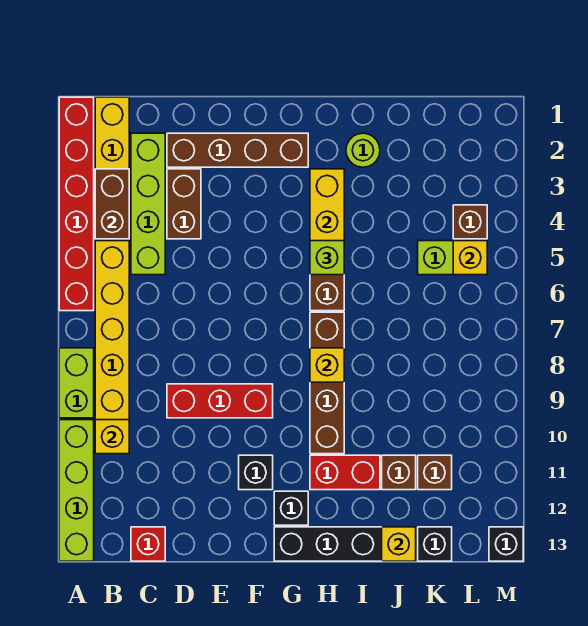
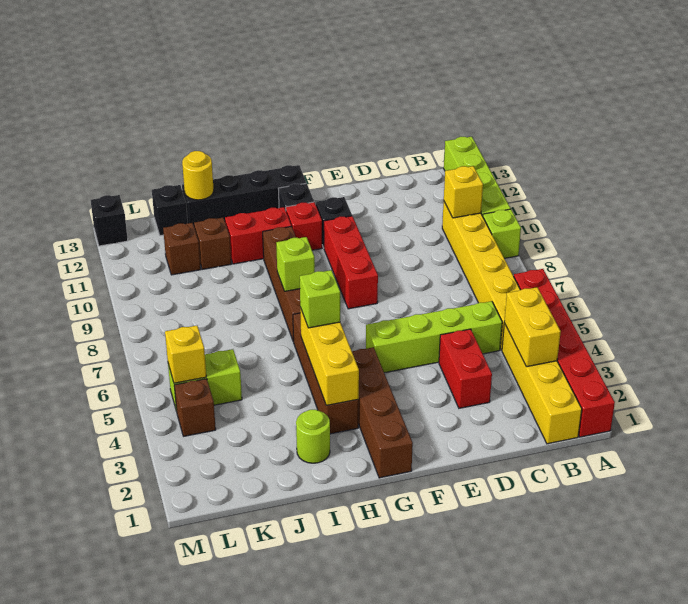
lime 1x2 brick [59,348,94,418] -> lime 1x1 brick [483,209,521,258]
brown 1x2 brick [95,169,129,239] -> yellow 1x2 brick [504,287,561,367]
lime 1x4 brick [131,133,165,275] -> lime 1x4 brick turned to [366,301,502,373]
red 1x1 brick [131,527,165,561] -> red 1x1 brick moved to [286,202,322,250]
brown 1x4 brick [167,133,308,167] -> brown 1x4 brick turned to [352,347,413,478]
brown 1x2 brick [167,169,201,239] -> red 1x2 brick [439,329,492,408]
red 1x3 brick [167,384,273,418] -> red 1x3 brick turned to [324,216,378,309]
yellow 1x1 brick [310,348,344,382] -> lime 1x1 brick [276,237,315,291]
yellow 1x1 brick [382,527,416,561] -> yellow 1x1 round brick [182,151,214,200]

